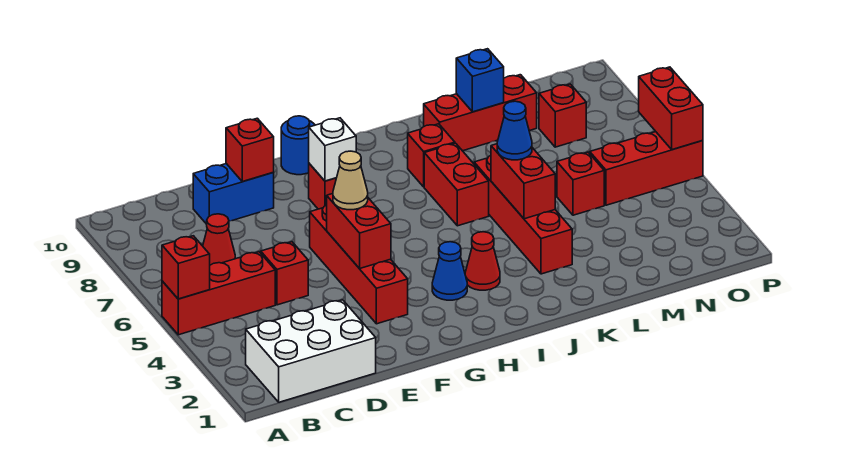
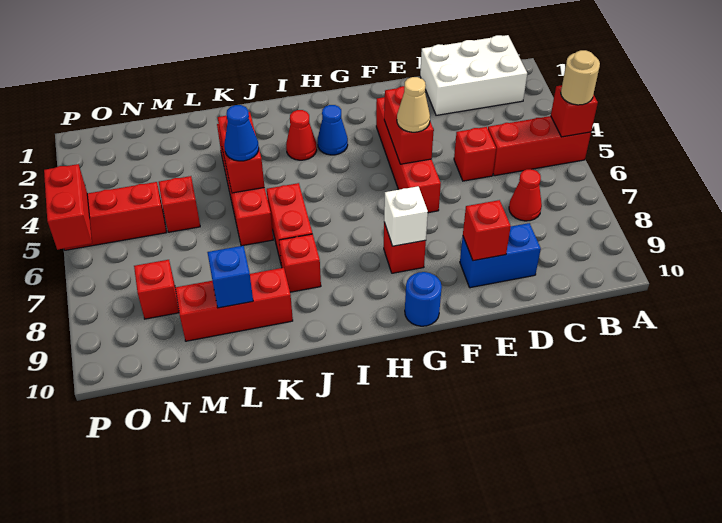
none -> tan 1x1 round brick [561,50,600,105]

